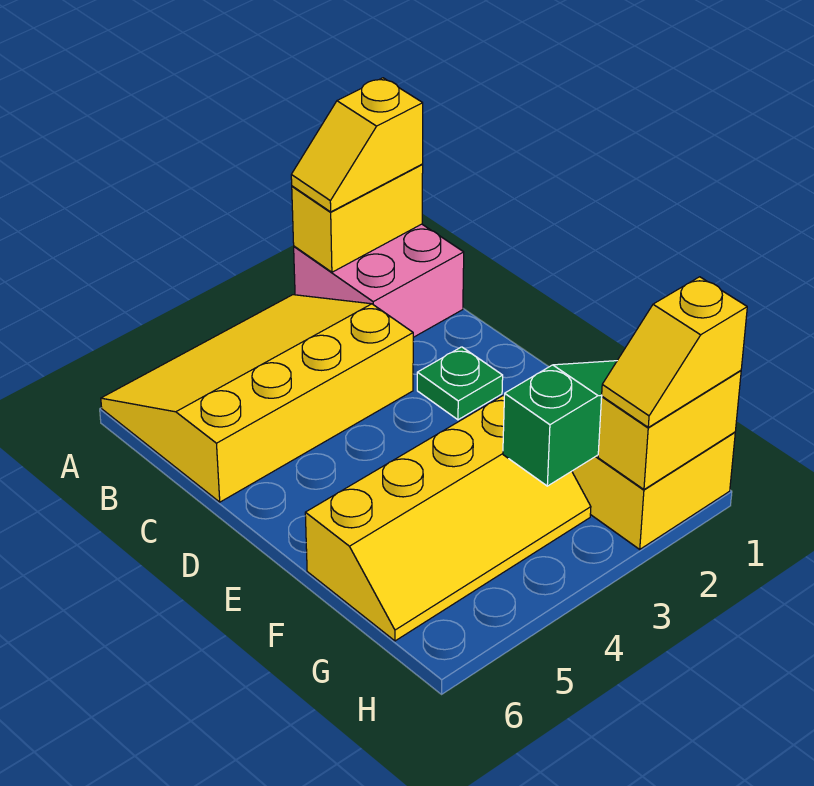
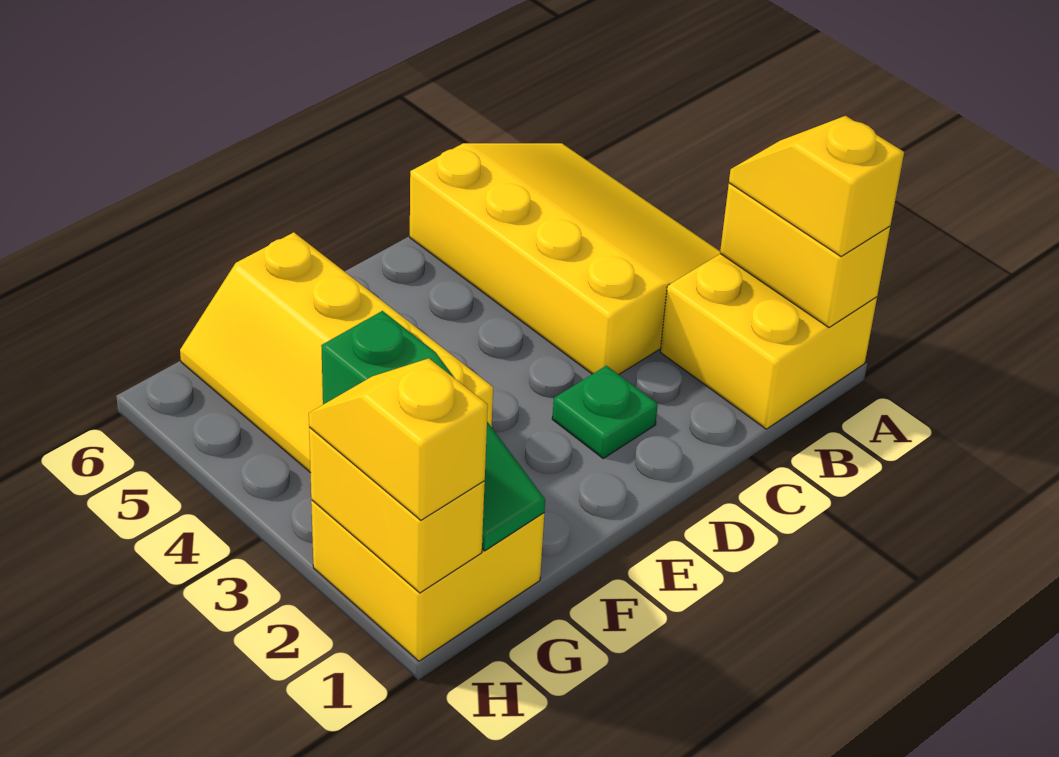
pink 2x2 brick [294,224,464,337] -> yellow 2x2 brick [660,254,877,429]

